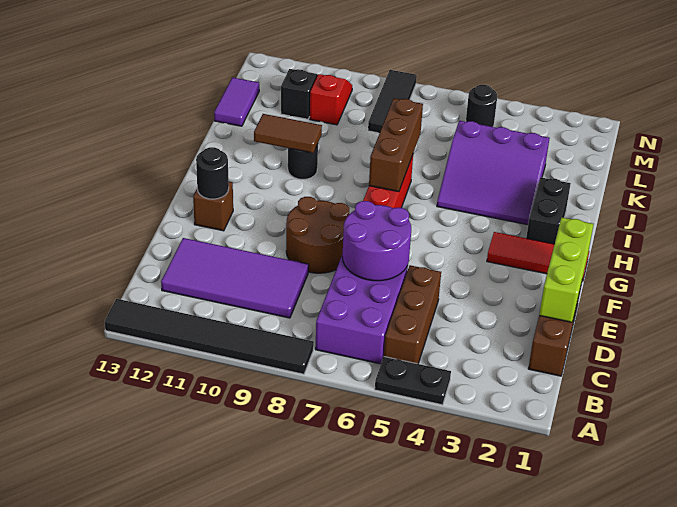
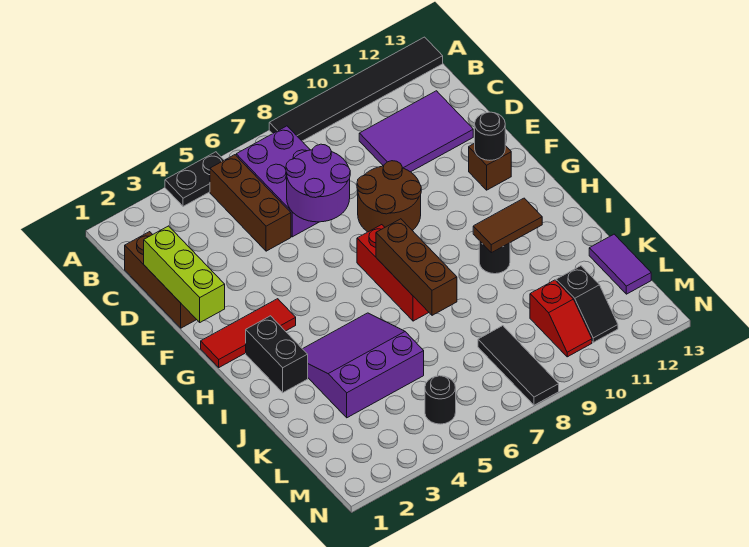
purple 2x4 tile [161,238,309,318] -> purple 2x3 tile [359,91,473,172]

